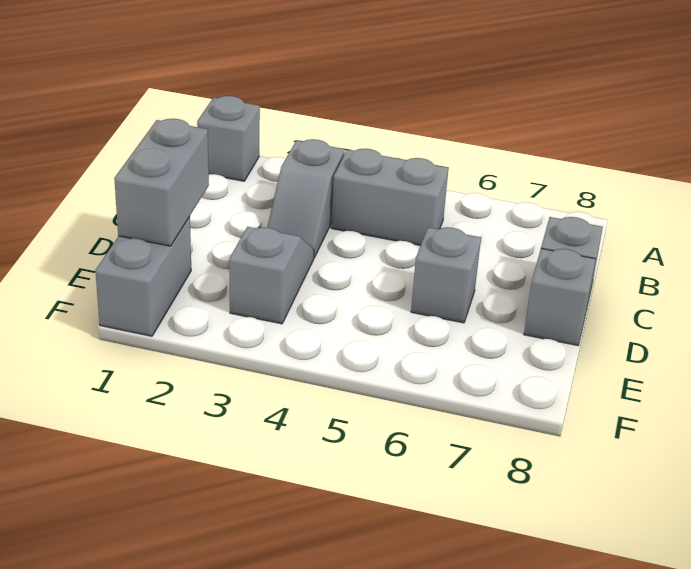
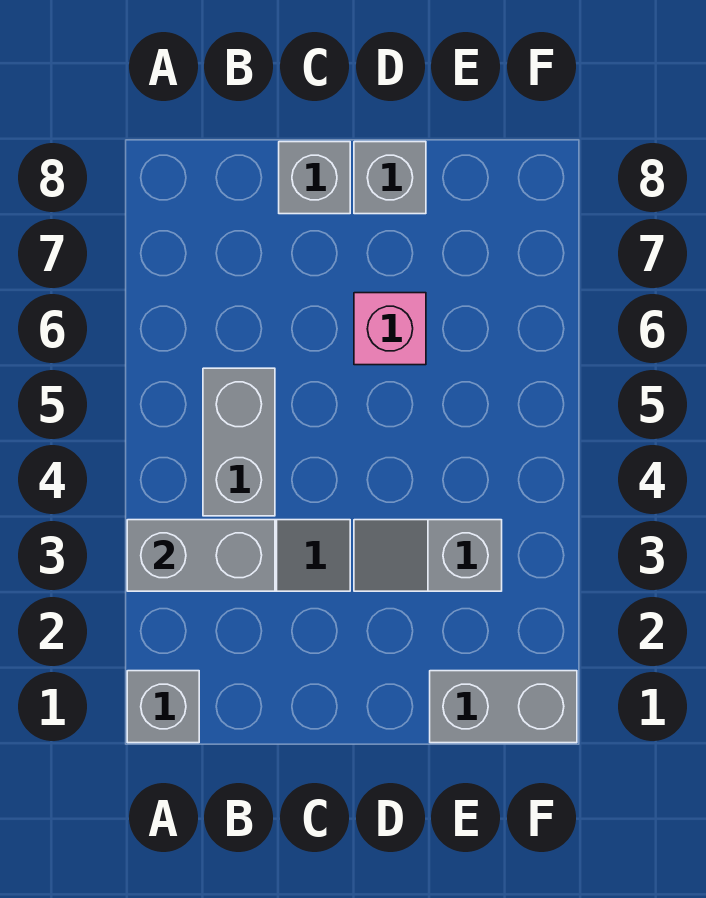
grey 1x2 brick [114,119,209,246] -> grey 1x2 brick moved to [127,520,275,591]
grey 1x1 brick [411,227,481,323] -> pink 1x1 brick [354,293,426,365]

